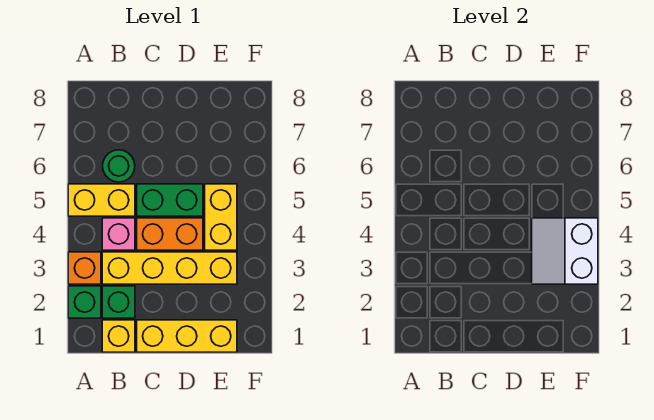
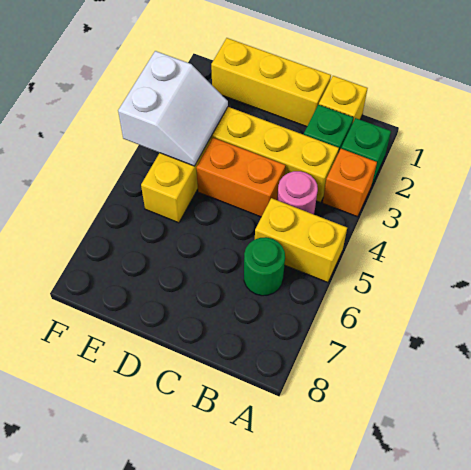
pink 1x1 brick [102,218,135,250] -> pink 1x1 round brick [277,171,318,214]
green 1x2 brick [137,184,203,216] -> none

